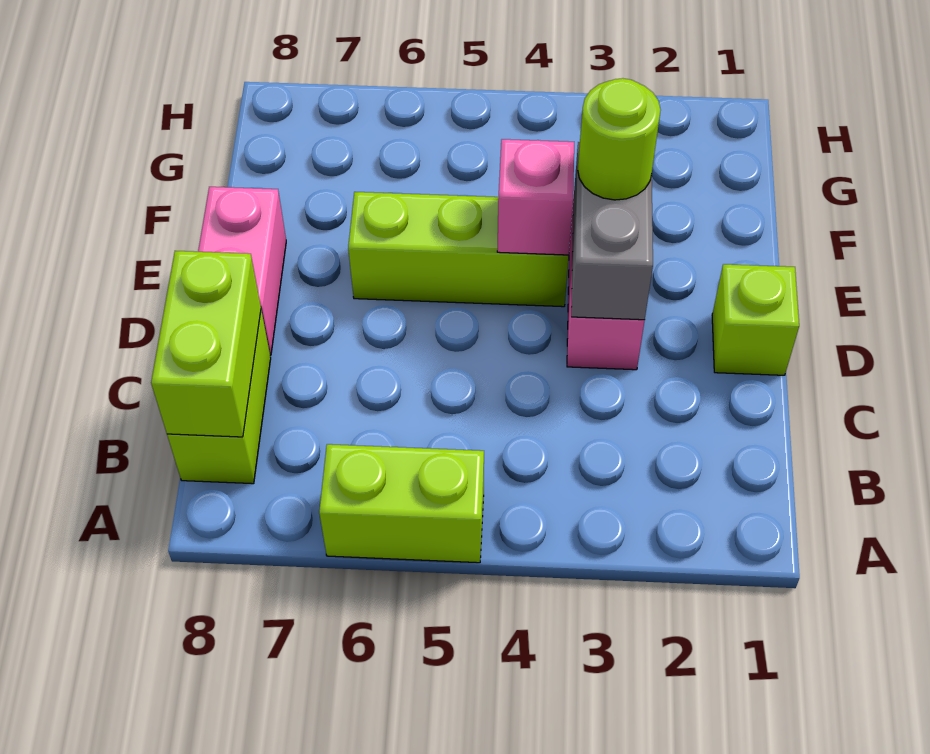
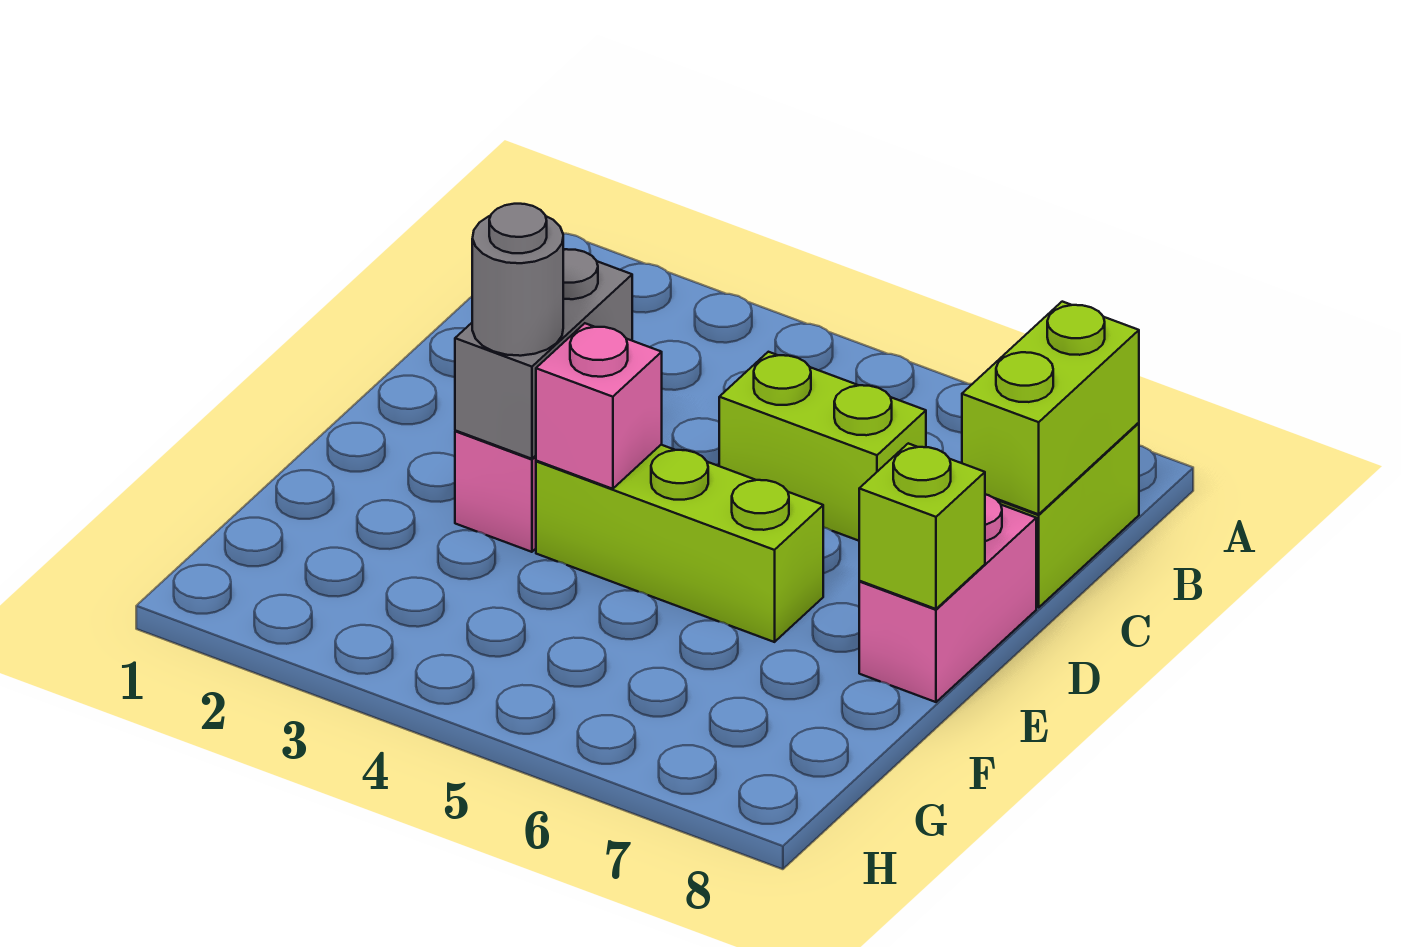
lime 1x2 brick [319,444,484,563] -> lime 1x2 brick moved to [719,352,926,541]
lime 1x1 brick [712,264,799,375] -> lime 1x1 brick moved to [859,443,985,609]
lime 1x1 round brick [578,78,661,200] -> grey 1x1 round brick [472,204,563,356]

